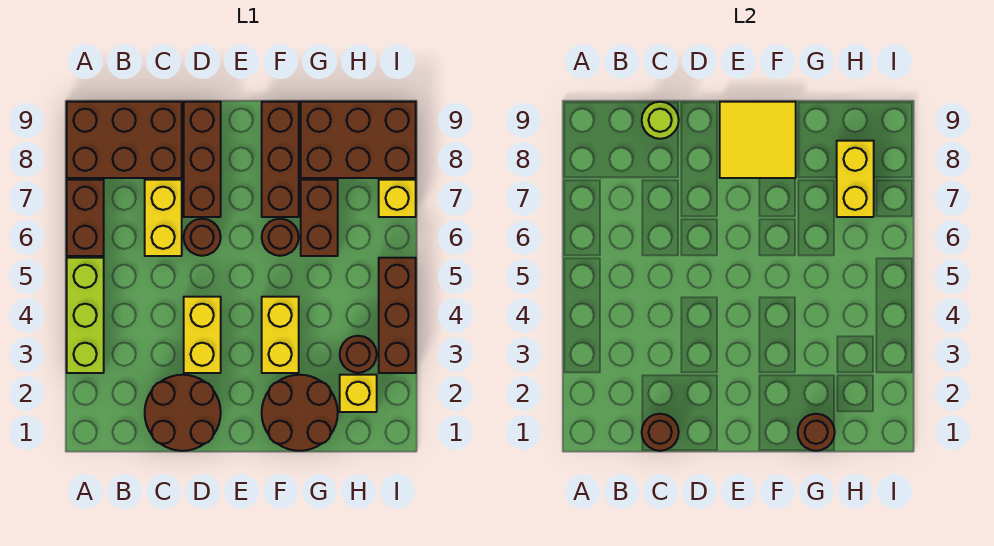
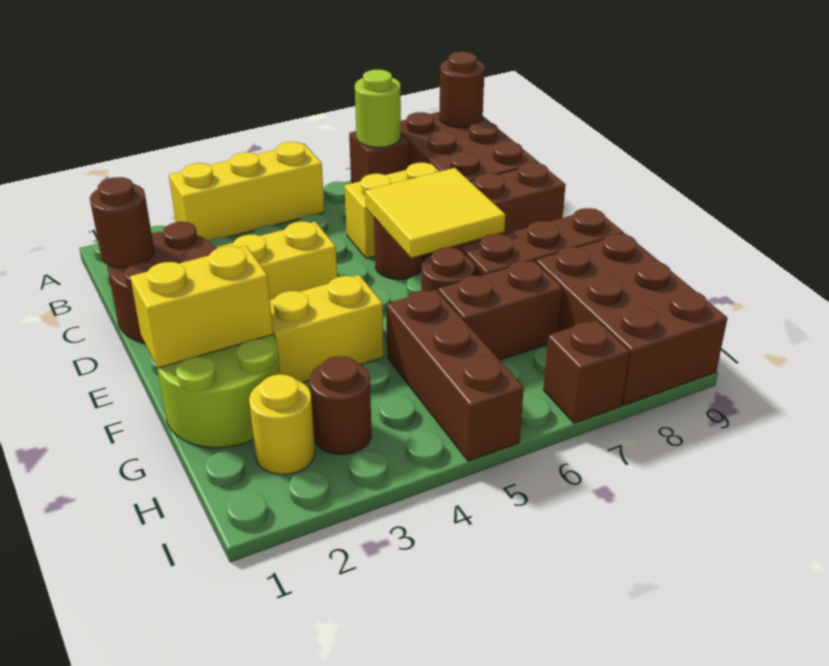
lime 1x3 brick [67,258,104,373] -> yellow 1x3 brick [169,142,324,241]
brown 1x2 brick [67,180,104,256] -> brown 1x1 brick [349,131,409,183]
lime 1x1 round brick [642,102,679,139] -> lime 1x1 round brick moved to [355,70,401,147]
yellow 2x2 tile [720,102,796,178] -> yellow 2x2 tile moved to [365,168,505,258]
brown 2x2 round brick [262,375,338,451] -> lime 2x2 round brick [157,335,280,448]
brown 1x1 round brick [798,414,835,451] -> brown 1x1 round brick moved to [440,52,485,127]
yellow 1x1 brick [340,375,377,412] -> yellow 1x1 round brick [249,374,315,474]
yellow 1x2 brick [837,141,874,217] -> yellow 1x2 brick moved to [130,246,273,368]
brown 1x3 brick [379,258,416,373] -> brown 1x3 brick turned to [386,289,524,461]
yellow 1x1 brick [379,180,416,217] -> brown 1x1 brick [543,320,630,423]

